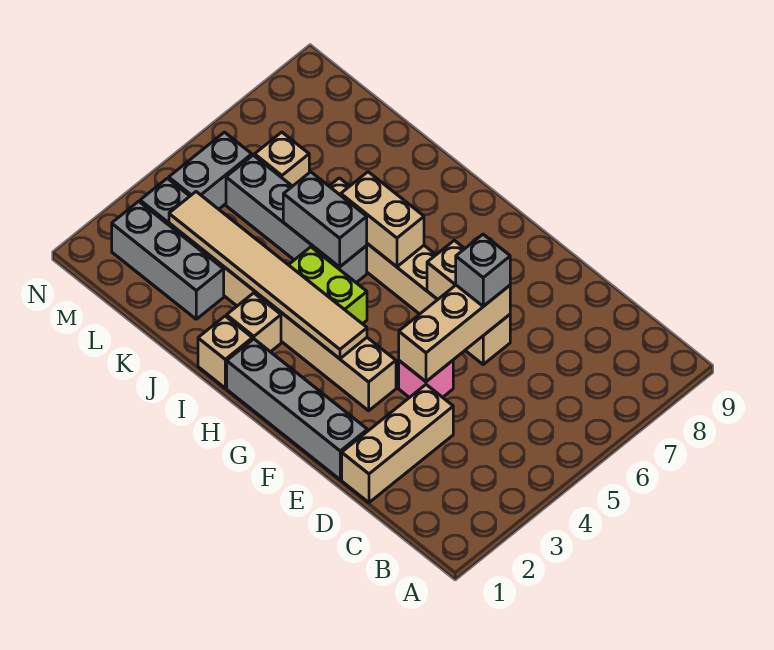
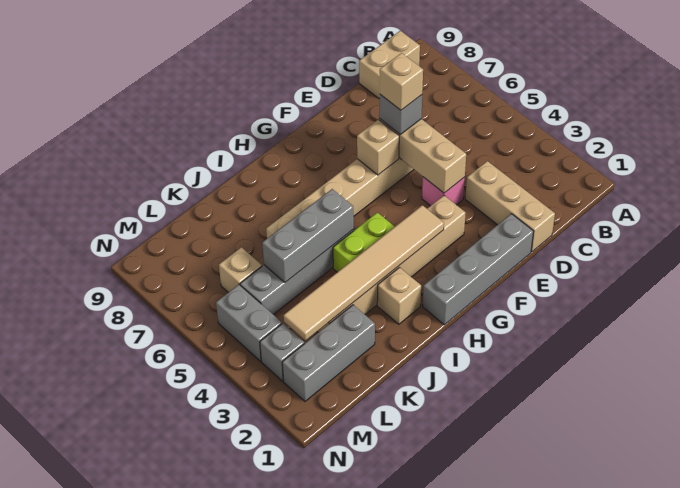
tan 1x2 brick [341,172,424,267] -> tan 1x2 brick moved to [359,31,420,98]
tan 1x1 brick [198,316,252,388] -> tan 1x1 brick moved to [380,53,423,110]
grey 1x2 brick [283,172,367,267] -> grey 1x3 brick [262,189,354,282]

